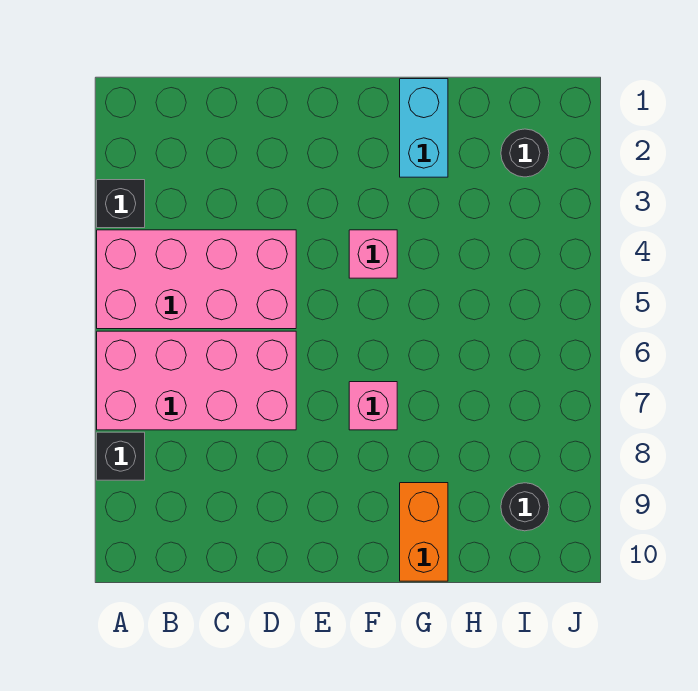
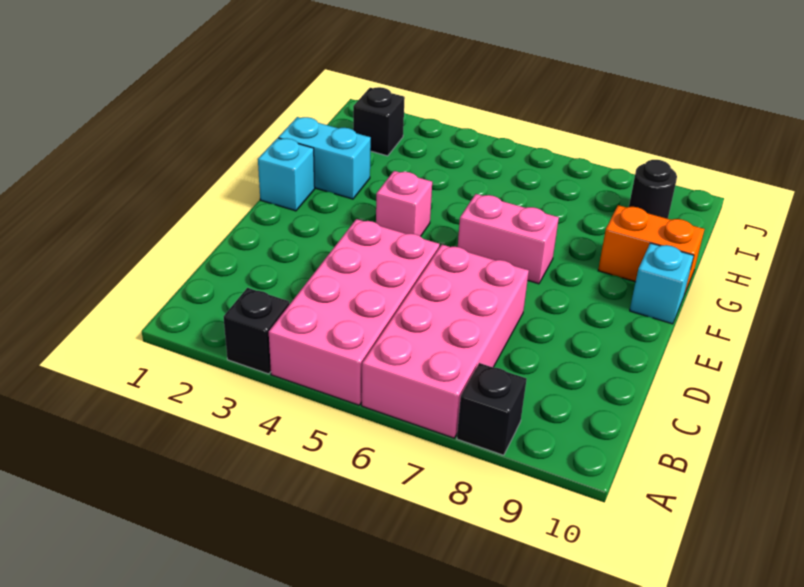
none -> cyan 1x1 brick [258,138,315,211]
pink 1x1 brick [349,382,397,430] -> pink 1x2 brick [458,194,559,284]
none -> cyan 1x1 brick [630,243,694,324]
black 1x1 round brick [501,129,549,177] -> black 1x1 brick [353,87,405,156]

